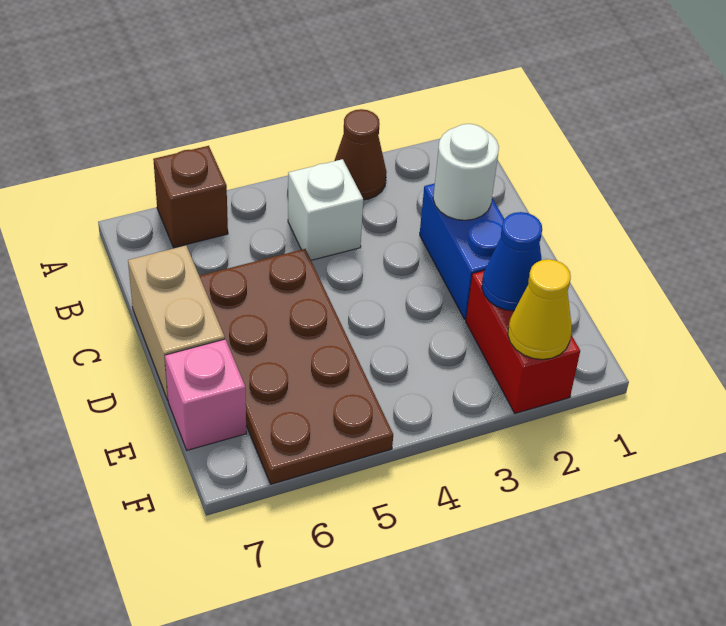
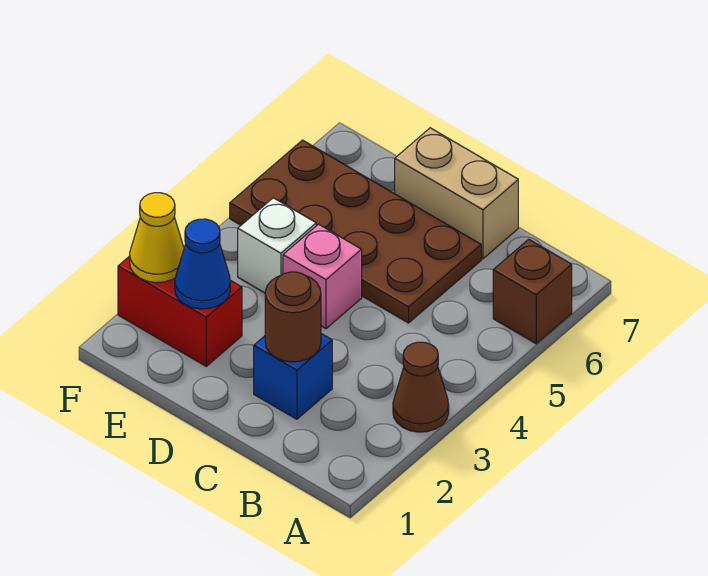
white 1x1 brick [288,159,363,260] -> white 1x1 brick moved to [238,198,316,293]
blue 1x2 brick [420,183,504,319] -> blue 1x1 brick [254,334,332,419]
white 1x1 round brick [433,124,499,220] -> brown 1x1 round brick [265,272,321,362]
pink 1x1 brick [165,339,246,450] -> pink 1x1 brick moved to [283,224,362,329]

